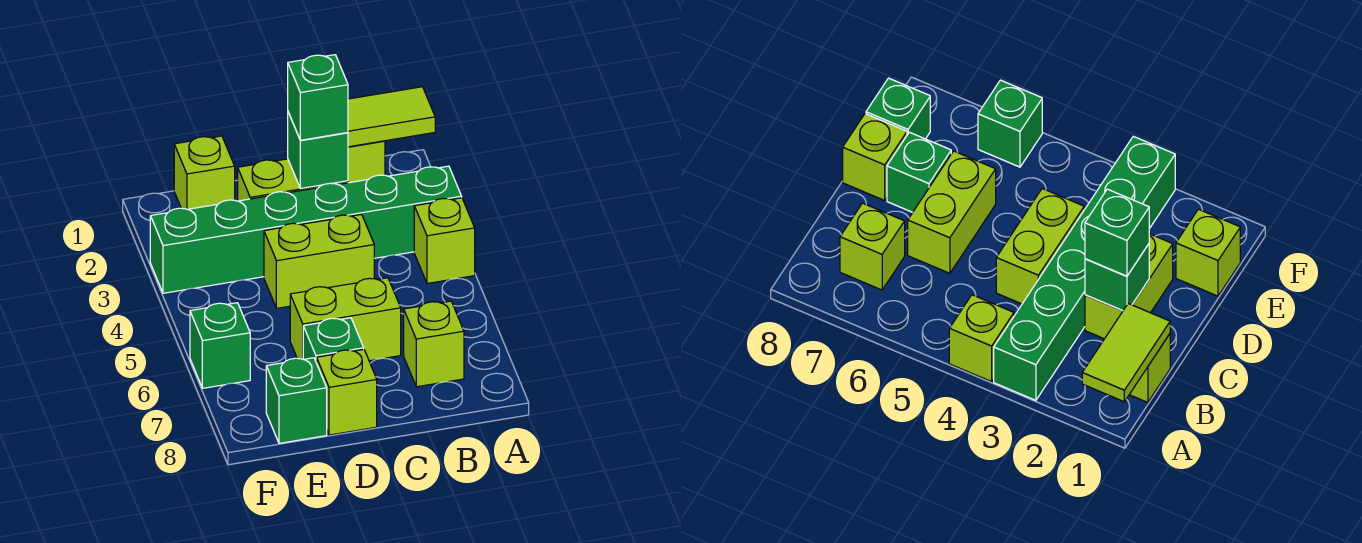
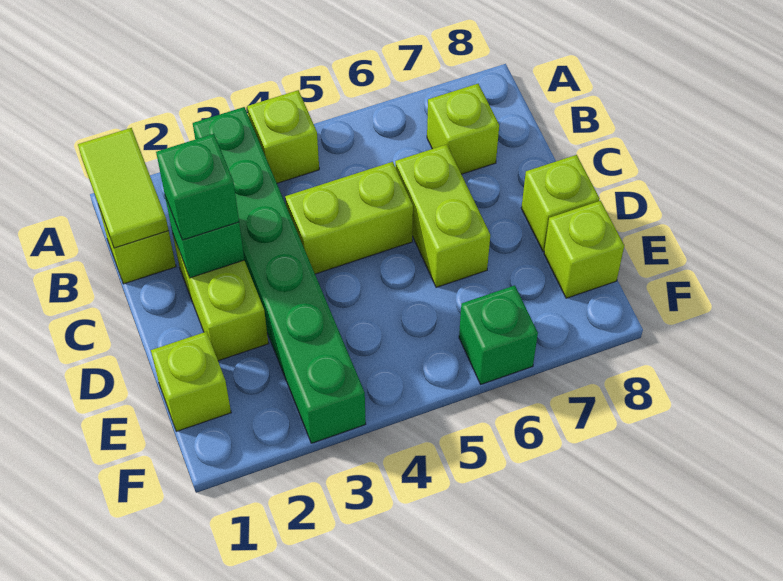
lime 1x2 brick [264,214,374,308] -> lime 1x2 brick turned to [285,162,413,274]
green 1x1 brick [303,318,364,363] -> none
green 1x1 brick [266,358,327,443] -> lime 1x1 brick [544,201,624,298]

